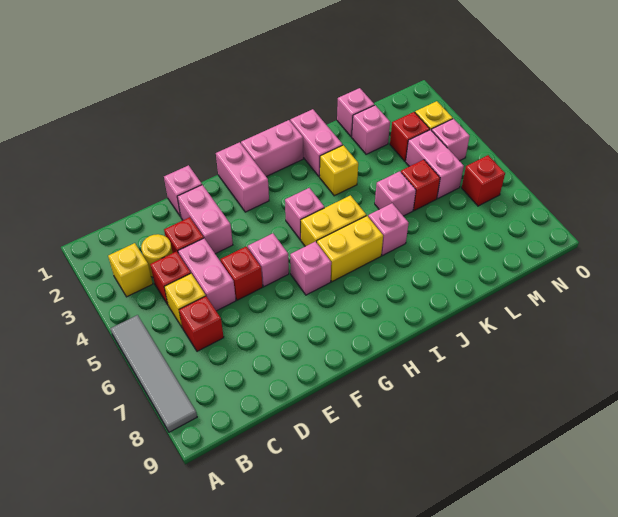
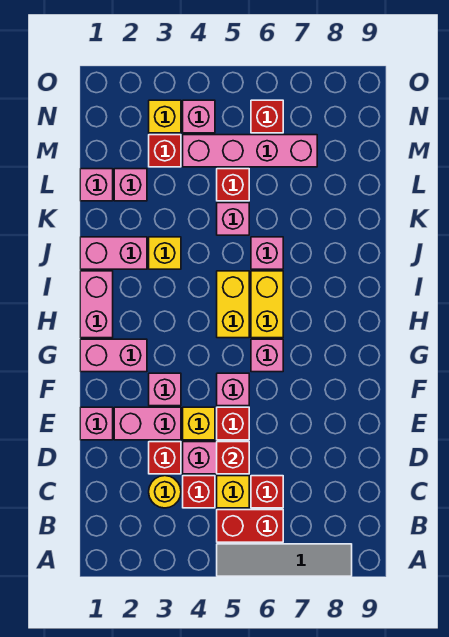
yellow 1x1 brick [108,243,153,297] -> yellow 1x1 brick moved to [183,407,215,440]
none -> red 1x2 brick [217,510,283,542]
none -> red 1x1 brick [217,442,249,474]
pink 1x1 brick [285,188,324,240] -> pink 1x1 brick moved to [149,373,181,406]
pink 1x2 brick [406,130,464,198] -> pink 1x4 brick [183,135,317,167]

